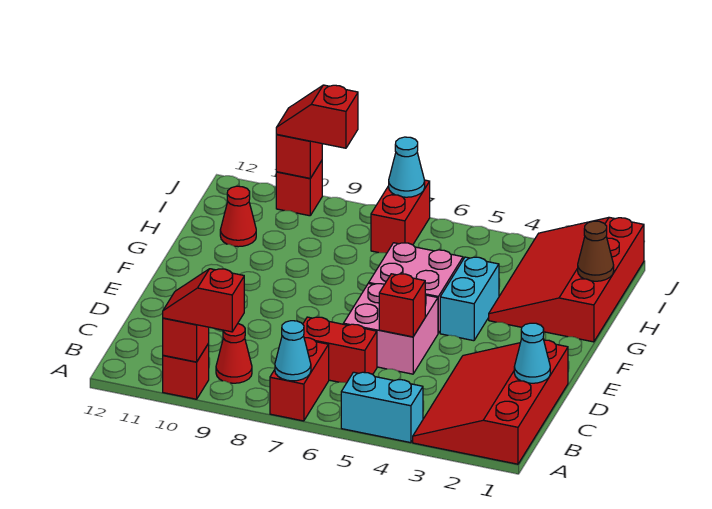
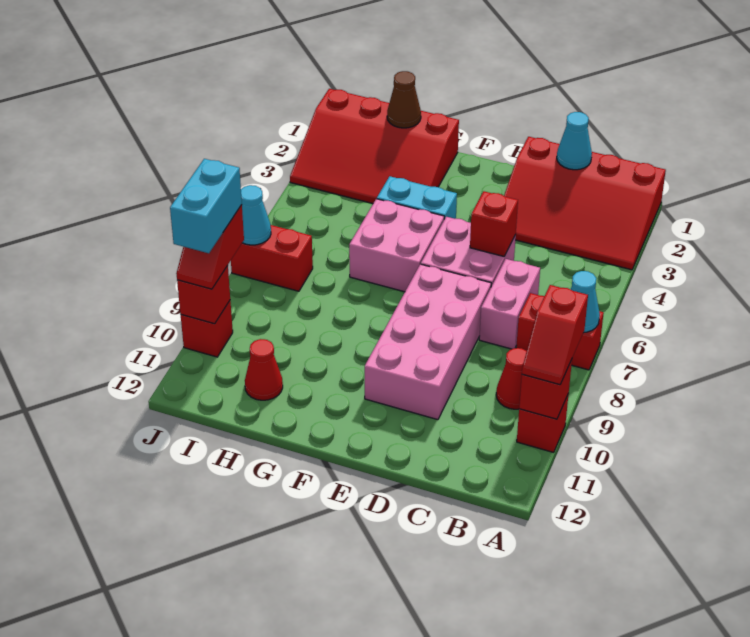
cyan 1x2 brick [341,372,423,443] -> cyan 1x2 brick moved to [170,159,242,253]
red 1x2 brick [303,317,377,383] -> pink 1x2 brick [479,259,540,349]
none -> pink 2x4 brick [365,264,491,420]

